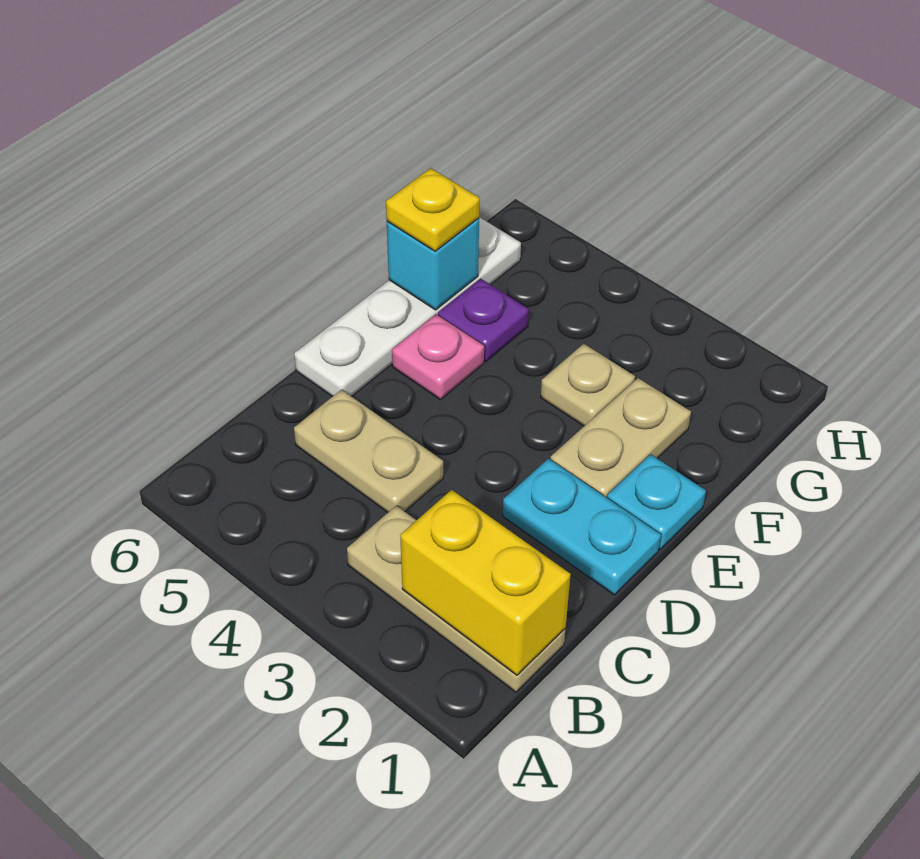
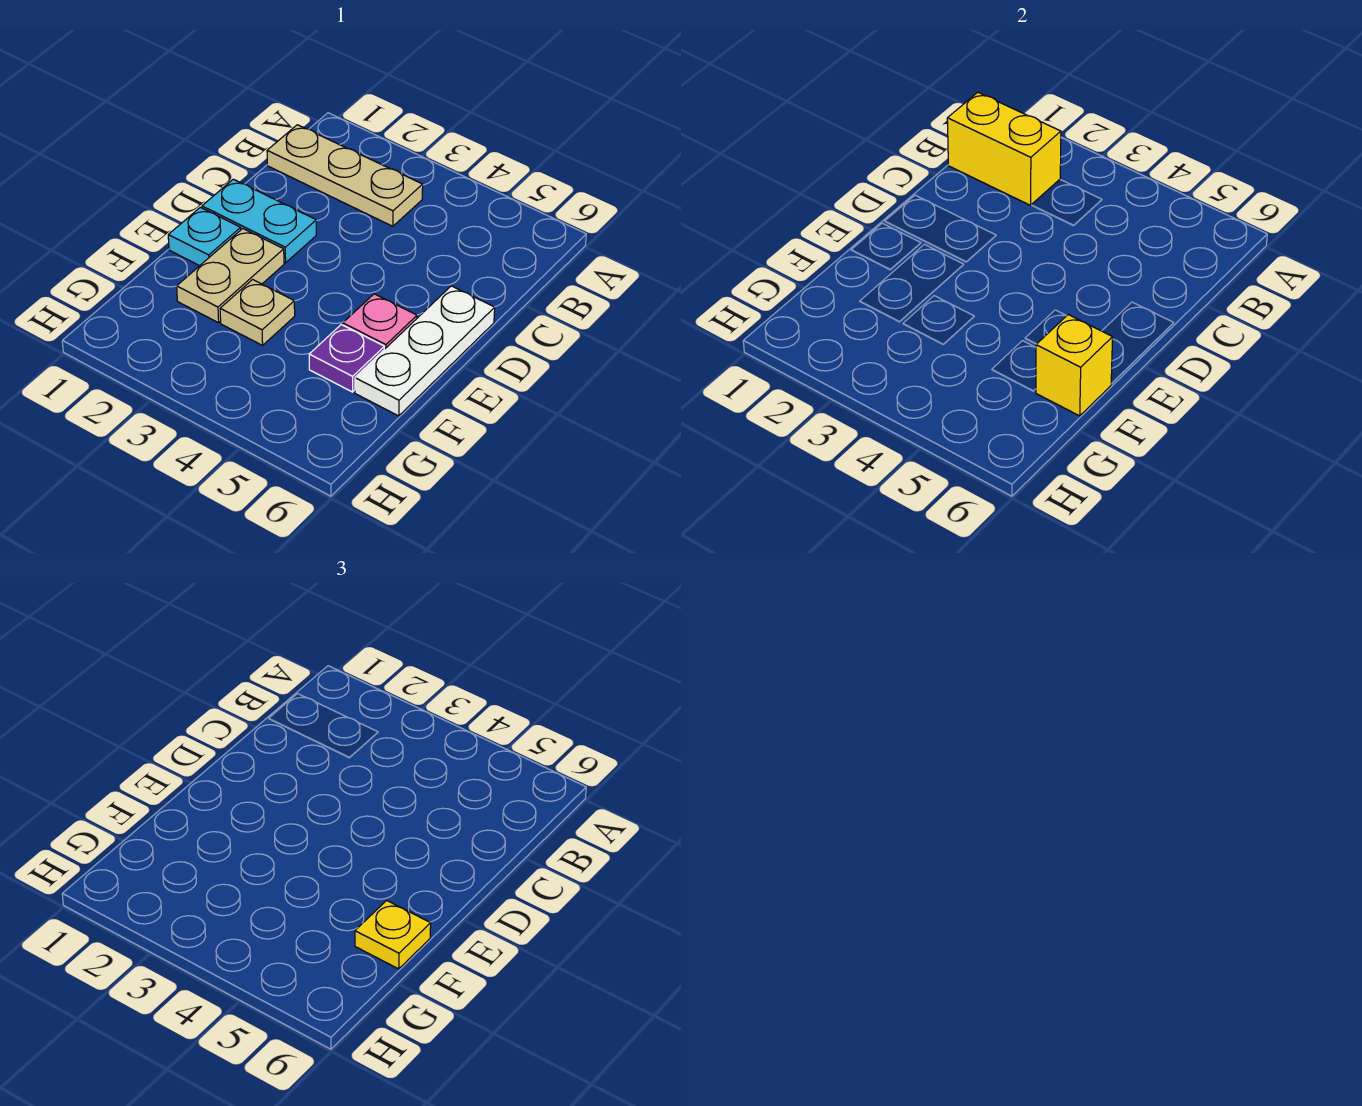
tan 1x2 plate [294,390,443,512] -> none
white 1x4 plate [294,217,521,397] -> white 1x3 plate [355,286,495,416]
cyan 1x1 brick [387,218,479,310] -> yellow 1x1 brick [1036,315,1113,416]

